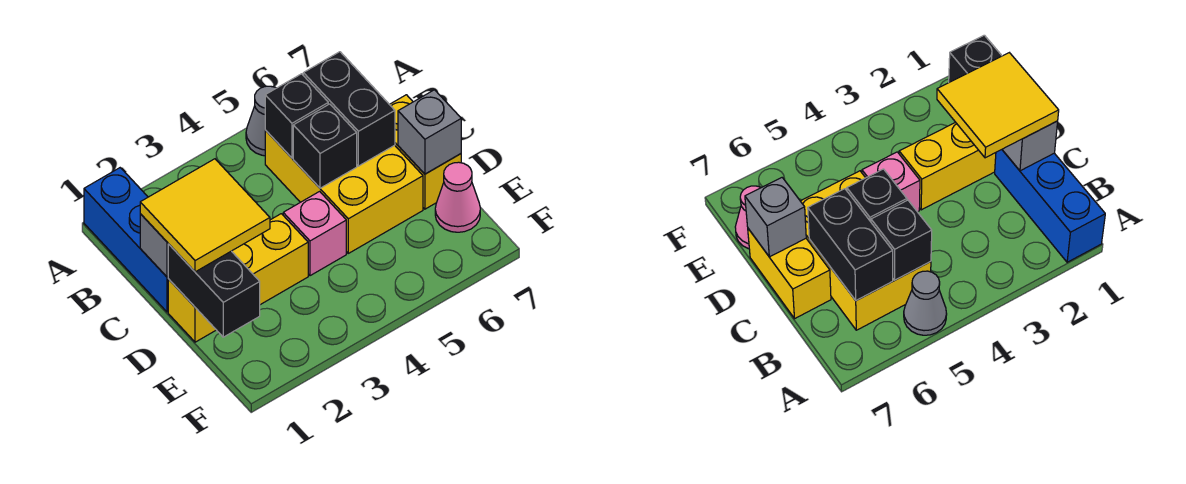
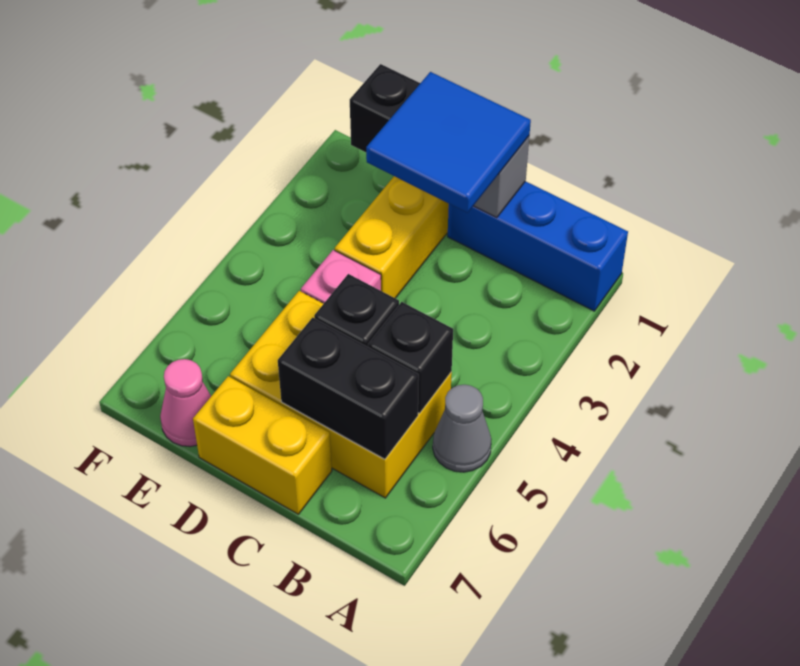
yellow 2x2 tile [140,159,270,272] -> blue 2x2 tile [366,72,531,213]
grey 1x1 brick [398,90,461,174] -> none

